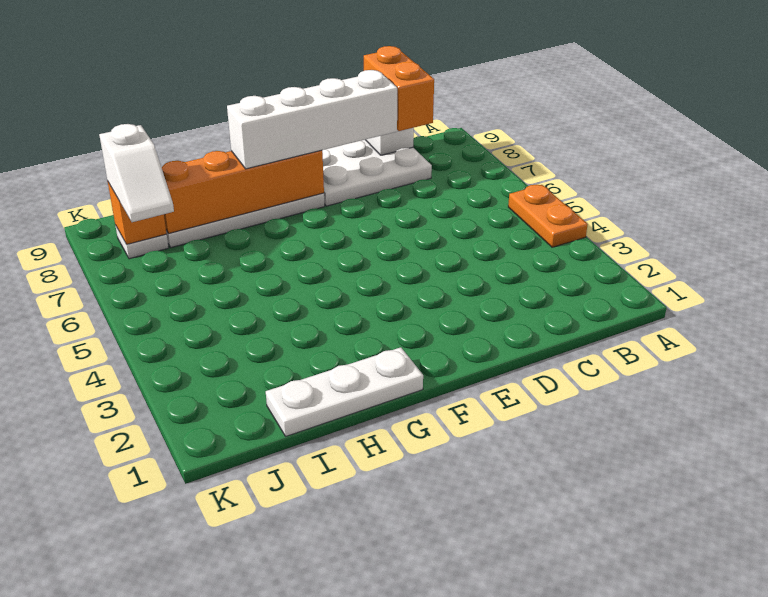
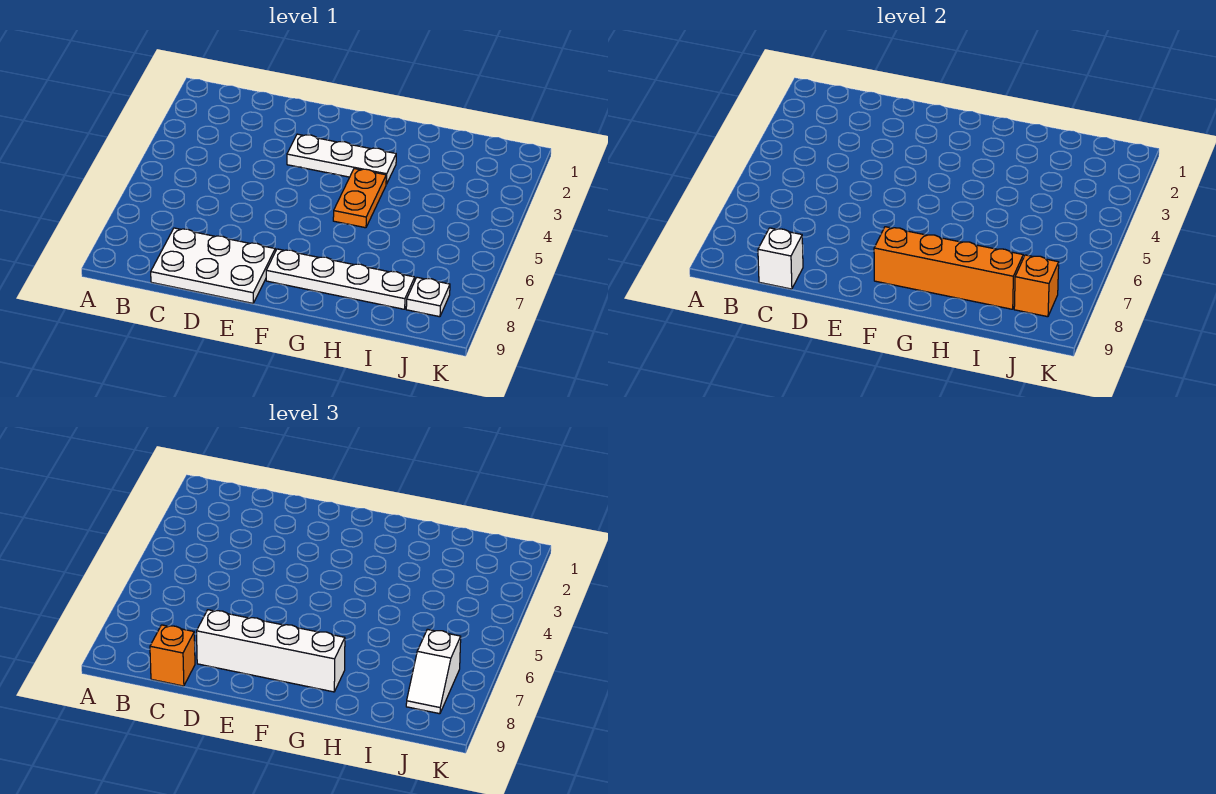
orange 1x2 plate [508,185,588,247] -> orange 1x2 plate moved to [333,169,386,228]
orange 1x2 brick [364,46,434,131] -> orange 1x1 brick [150,625,195,686]
white 1x3 plate [266,347,423,436] -> white 1x3 plate moved to [287,134,396,184]
white 1x2 slope [99,124,174,222] -> white 1x2 slope turned to [406,629,461,714]

